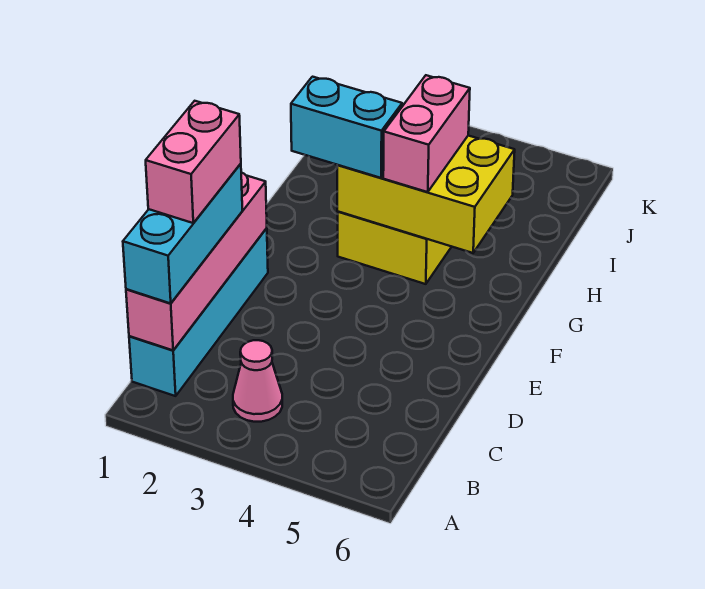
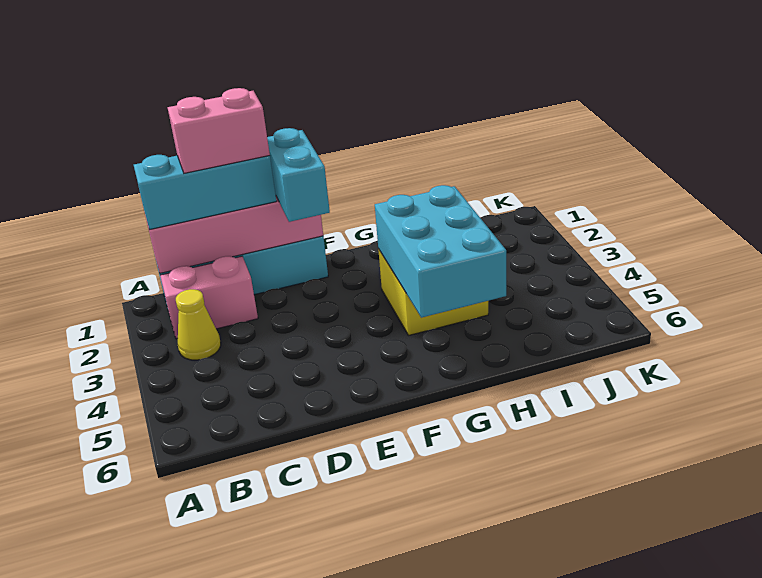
pink 1x1 cone [233,340,282,422] -> yellow 1x1 cone [176,289,221,360]
cyan 1x2 brick [291,77,402,178] -> cyan 1x2 brick moved to [267,128,330,222]
yellow 2x3 brick [337,136,515,253] -> cyan 2x3 brick [375,185,506,318]
pink 1x2 brick [383,75,470,192] -> pink 1x2 brick moved to [160,256,258,339]

